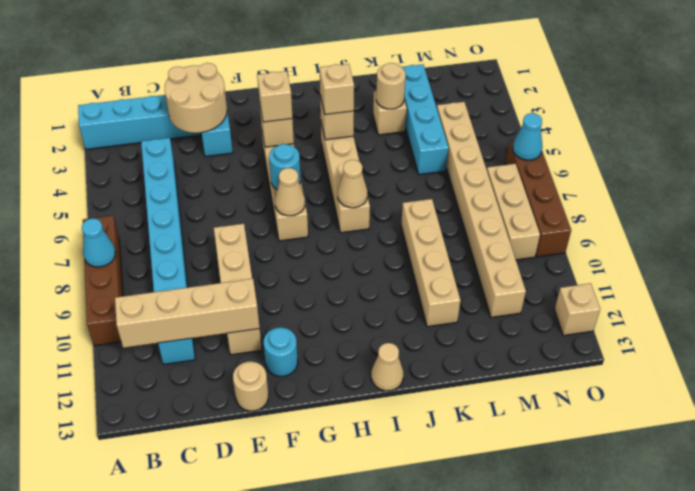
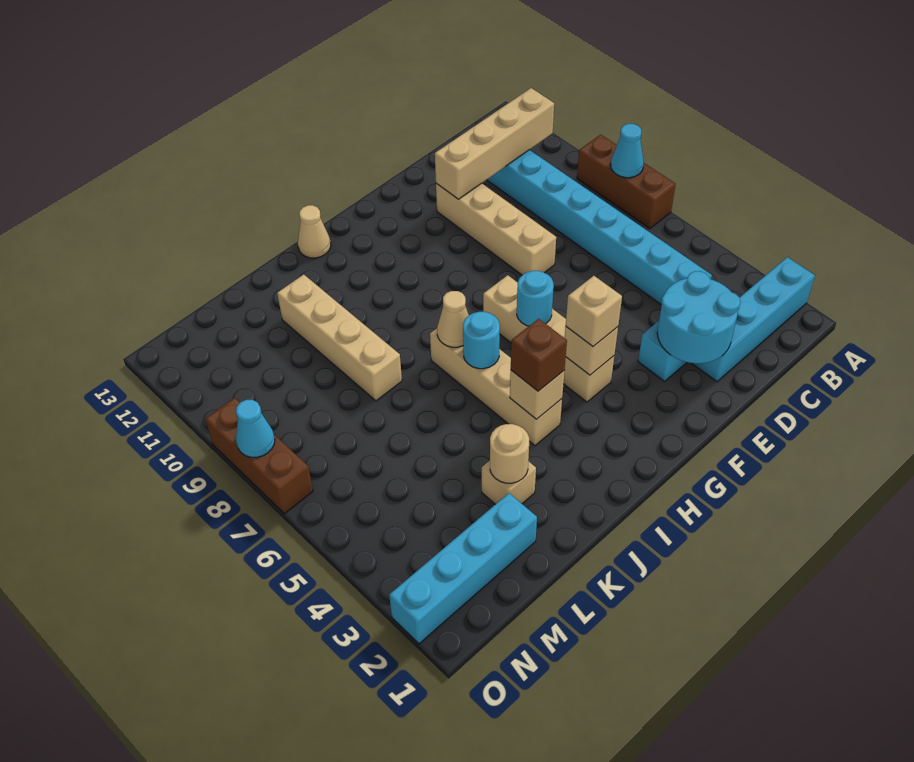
brown 1x4 brick [83,216,123,346] -> brown 1x3 brick [577,135,676,228]
tan 2x2 round brick [165,63,227,133] -> cyan 2x2 round brick [657,271,741,364]
tan 1x1 round brick [233,362,269,411] -> none
cyan 1x1 round brick [264,328,298,376] -> cyan 1x1 round brick moved to [463,312,500,369]
tan 1x1 cone [275,168,305,216] -> none
tan 1x1 brick [320,64,354,114] -> brown 1x1 brick [511,319,567,391]
cyan 1x4 brick [402,64,449,175] -> cyan 1x4 brick turned to [389,493,537,644]
tan 1x8 brick [437,102,526,317] -> none
tan 1x3 brick [487,164,540,260] -> none
brown 1x4 brick [505,140,571,257] -> brown 1x3 brick [206,398,313,513]
cyan 1x1 cone [513,113,543,160] -> cyan 1x1 cone moved to [236,400,275,457]
tan 1x1 brick [554,283,600,336] -> none

